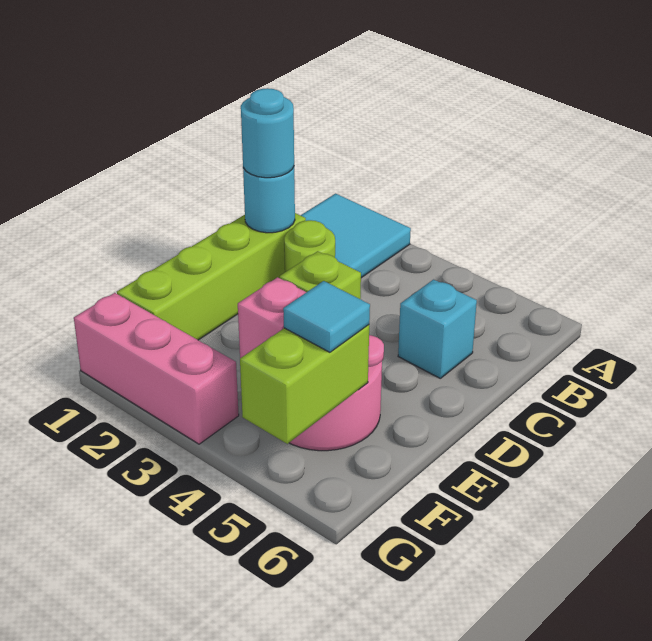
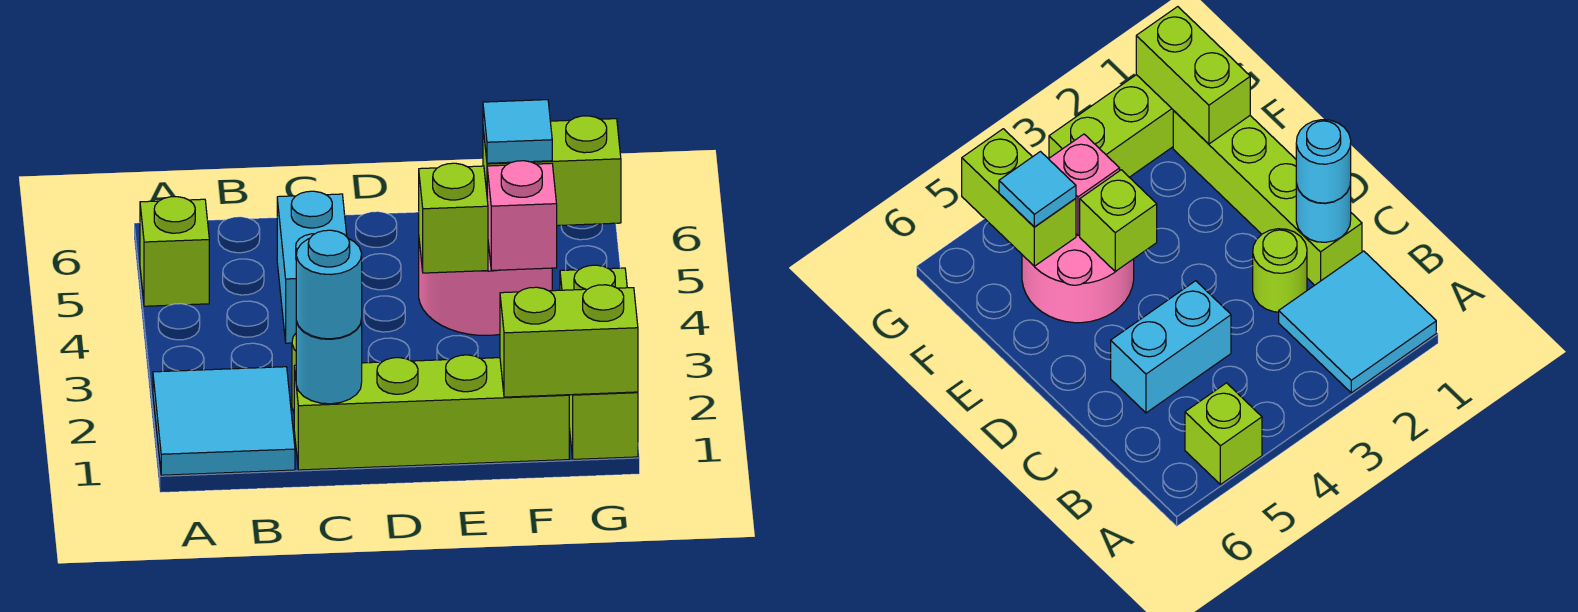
none -> lime 1x1 brick [140,197,209,306]
cyan 1x1 brick [398,280,477,379] -> cyan 1x2 brick [277,191,347,343]
none -> lime 1x2 brick [500,285,638,397]
pink 1x3 brick [74,293,239,444] -> lime 1x3 brick [560,265,638,459]

